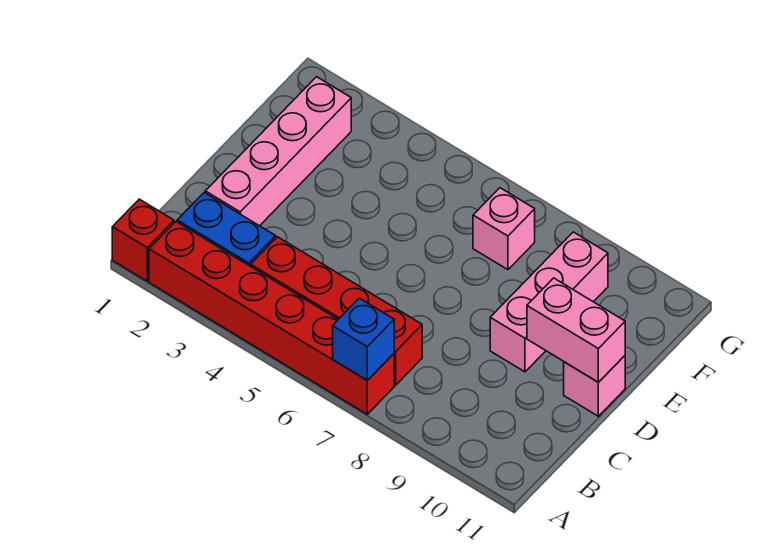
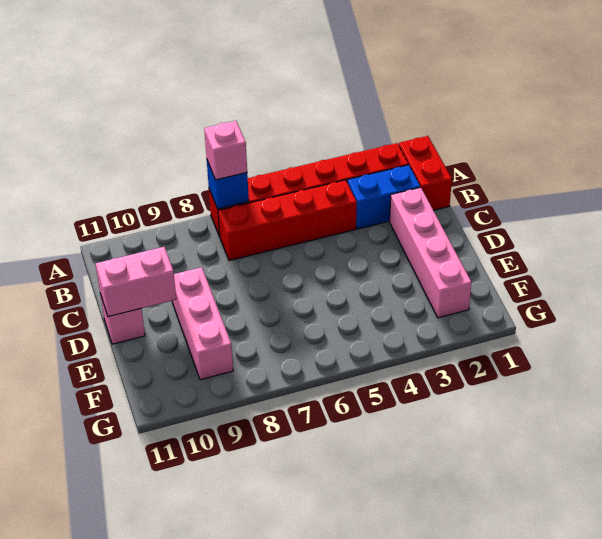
red 1x1 brick [112,199,174,281] -> red 1x2 brick [399,136,452,210]
pink 1x1 brick [473,188,535,270] -> pink 1x1 brick moved to [204,121,247,180]

